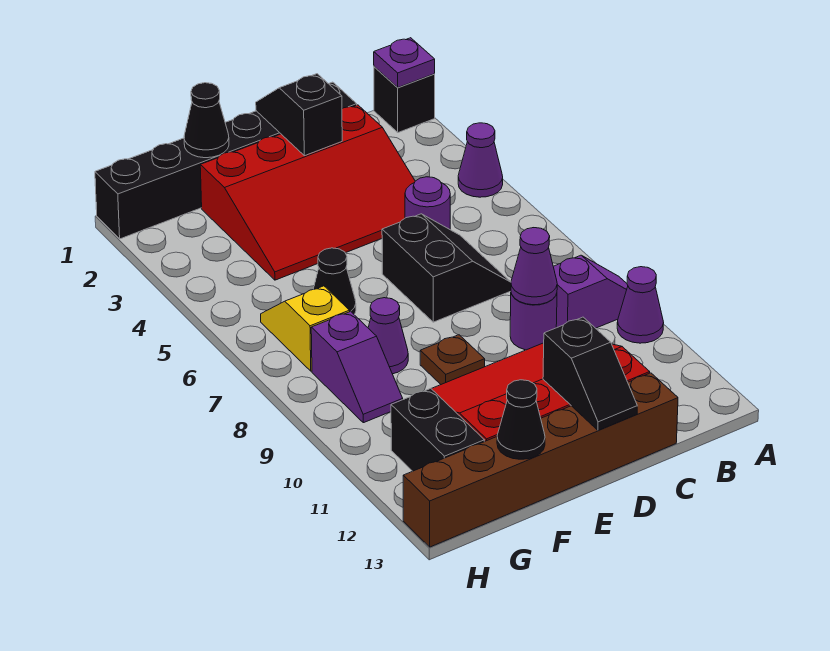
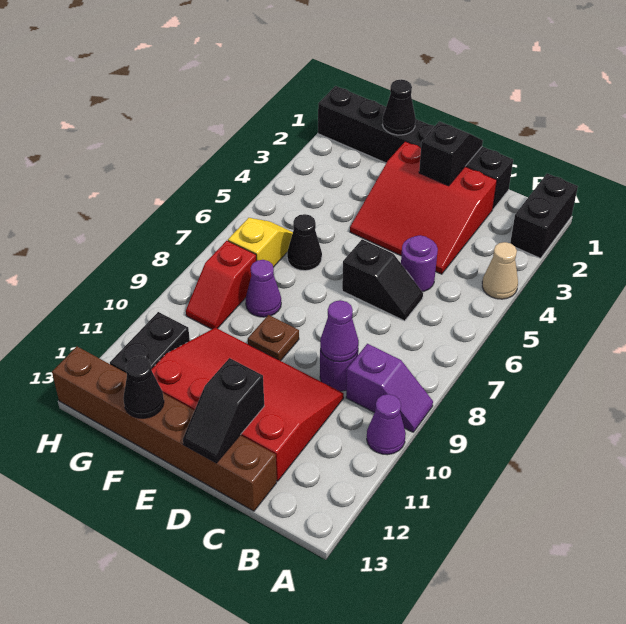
black 1x1 brick [374,67,435,132] -> black 1x2 brick [510,174,578,258]
purple 1x1 plate [374,38,435,88] -> none
purple 1x1 cone [458,123,503,197] -> tan 1x1 cone [482,242,518,299]
red 3x4 slope [200,105,415,280] -> red 3x3 slope [350,141,497,274]
black 2x2 slope [382,214,511,322] -> black 1x2 slope [342,239,423,321]
purple 1x2 slope [311,312,403,423] -> red 1x2 slope [186,241,256,329]

